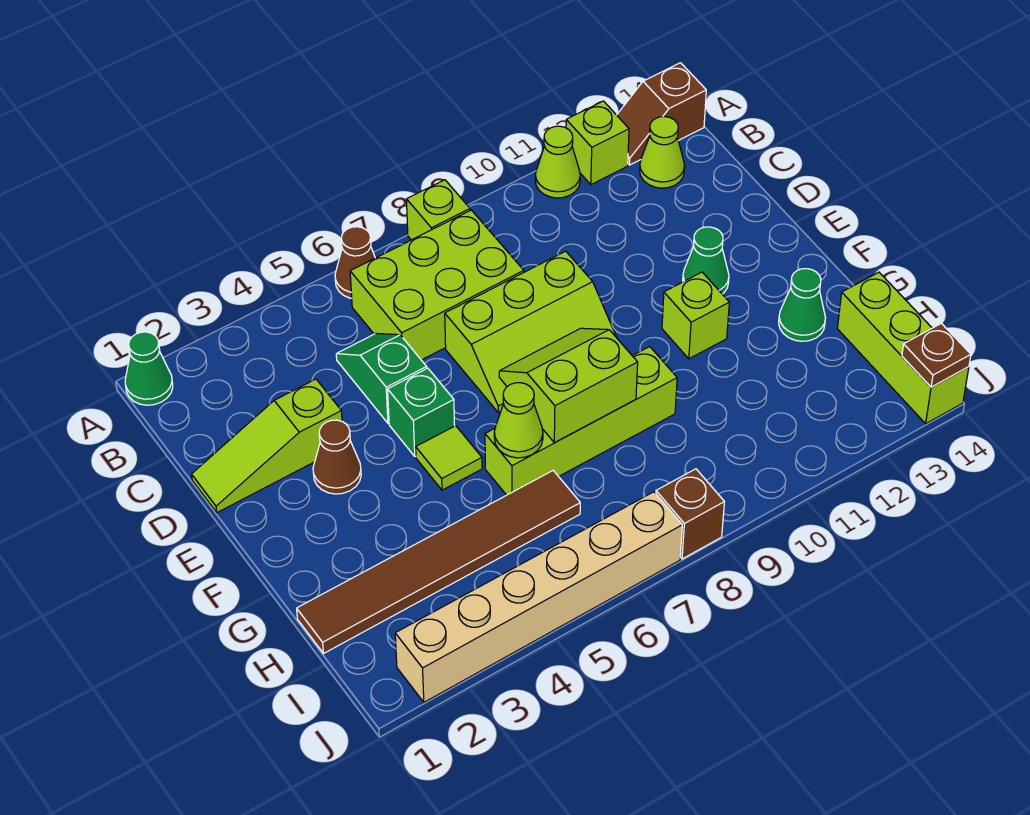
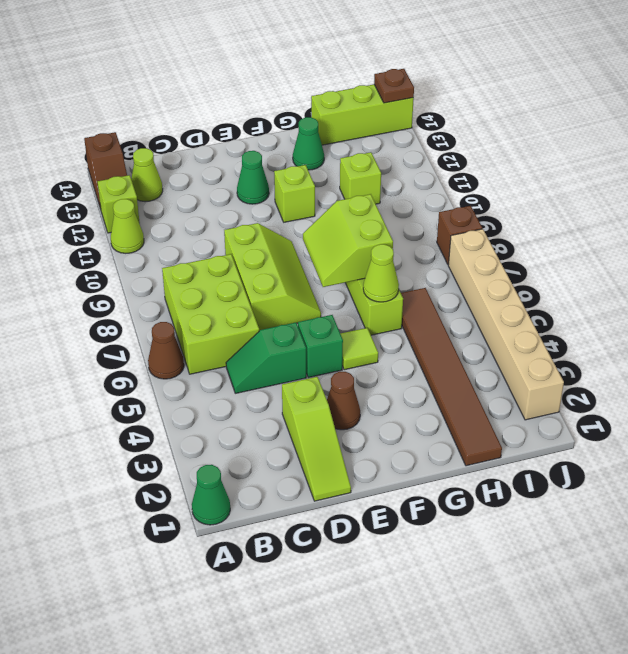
lime 1x1 brick [406,180,470,240] -> lime 1x1 brick moved to [340,152,381,204]

